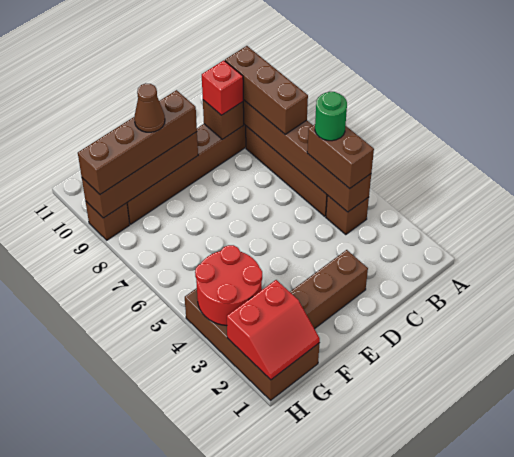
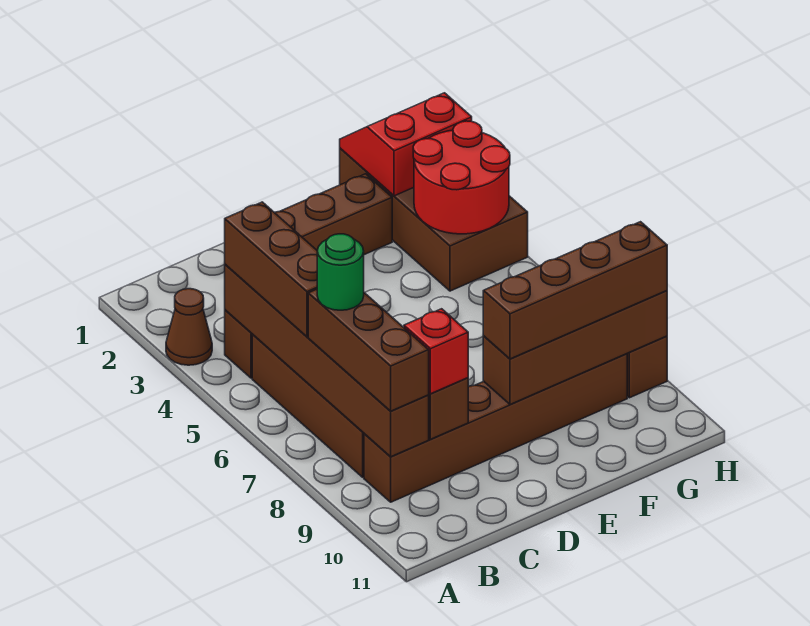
brown 1x2 brick [307,124,374,189] -> brown 1x3 brick [225,202,317,337]
green 1x1 round brick [315,92,347,141] -> green 1x1 round brick moved to [317,234,364,310]
brown 1x1 cone [134,83,165,132] -> brown 1x1 cone moved to [166,289,212,365]

